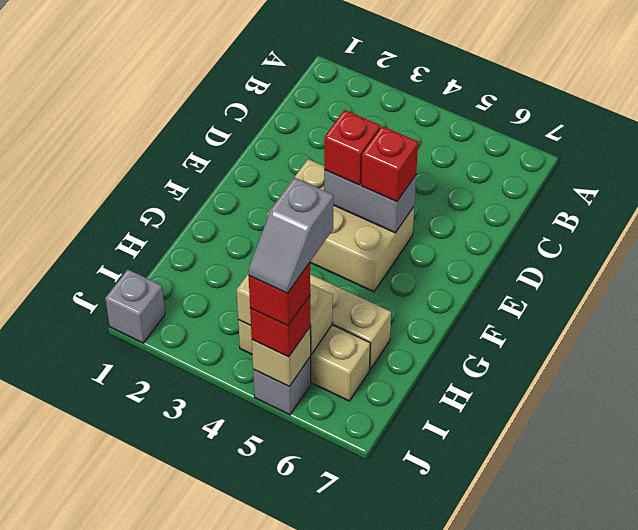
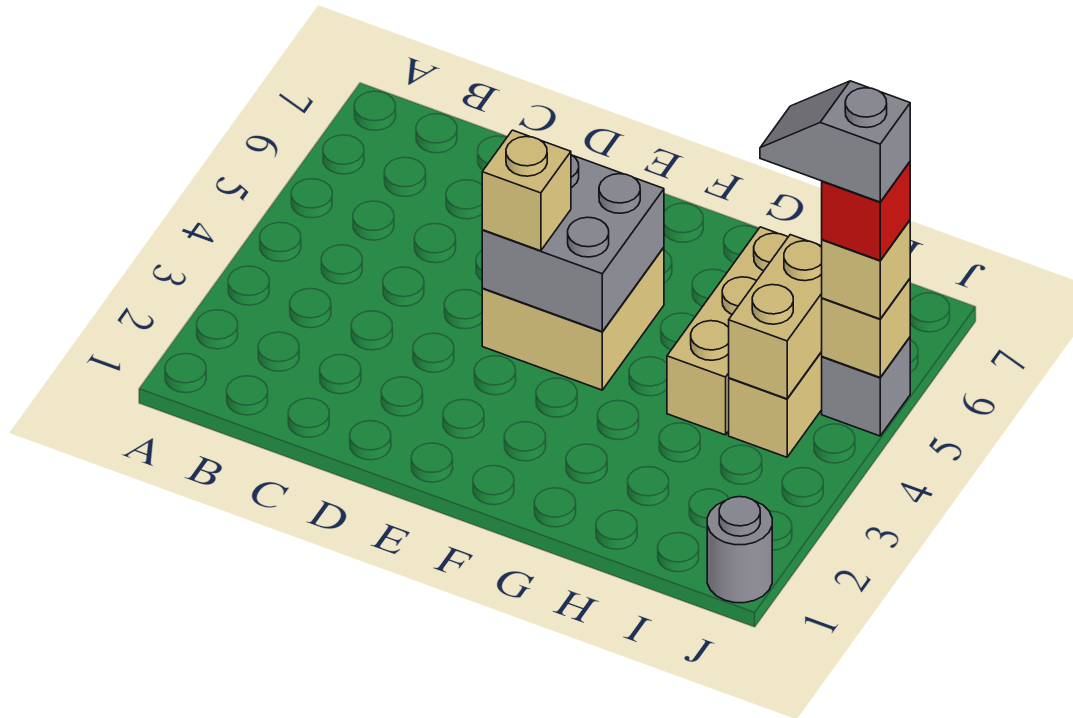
tan 2x3 brick [267,159,414,292] -> tan 2x2 brick [482,247,664,390]
grey 1x2 brick [324,170,416,233] -> grey 2x2 brick [482,155,664,331]
red 1x1 brick [324,110,380,185] -> tan 1x1 brick [482,130,571,251]
red 1x1 brick [361,126,418,202] -> none
grey 1x2 slope [248,177,334,293] -> grey 1x2 slope turned to [760,81,910,202]
grey 1x1 brick [105,269,165,343] -> grey 1x1 round brick [707,497,772,603]
red 1x1 brick [250,296,310,357] -> tan 1x1 brick [822,220,910,319]

